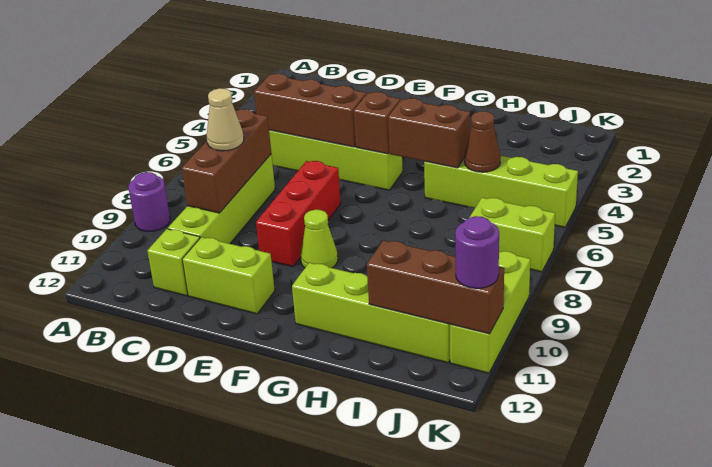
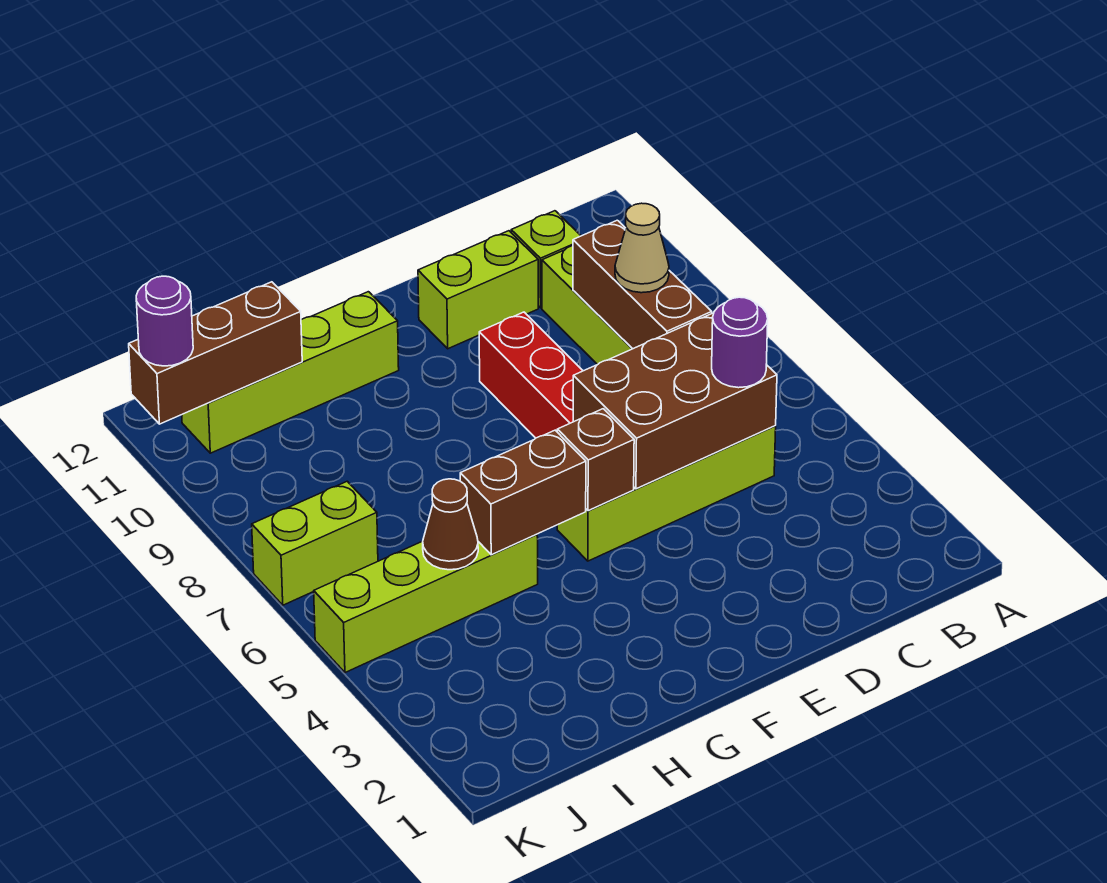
purple 1x1 round brick [128,172,170,232] -> purple 1x1 round brick moved to [712,297,768,388]
brown 1x3 brick [254,74,366,147] -> brown 2x3 brick [573,313,777,489]
lime 1x1 cone [301,210,338,268] -> none
lime 1x3 brick [450,251,530,373] -> none

